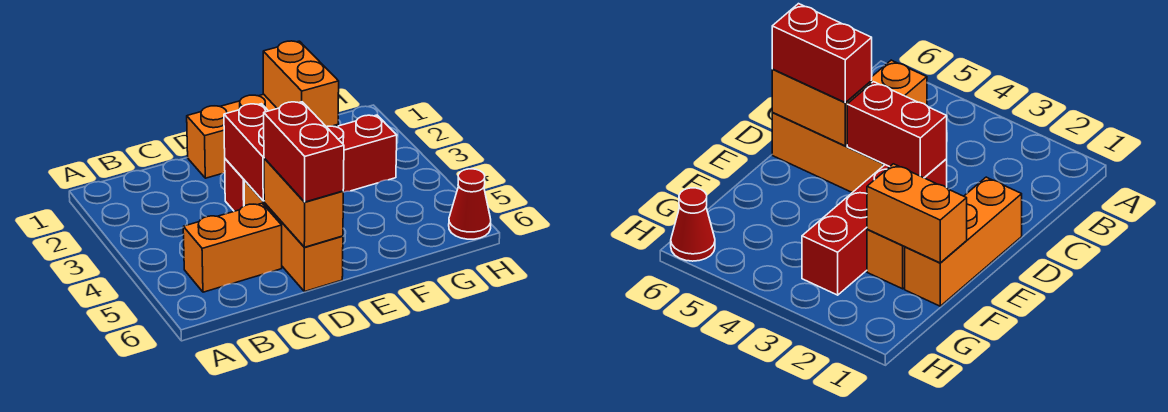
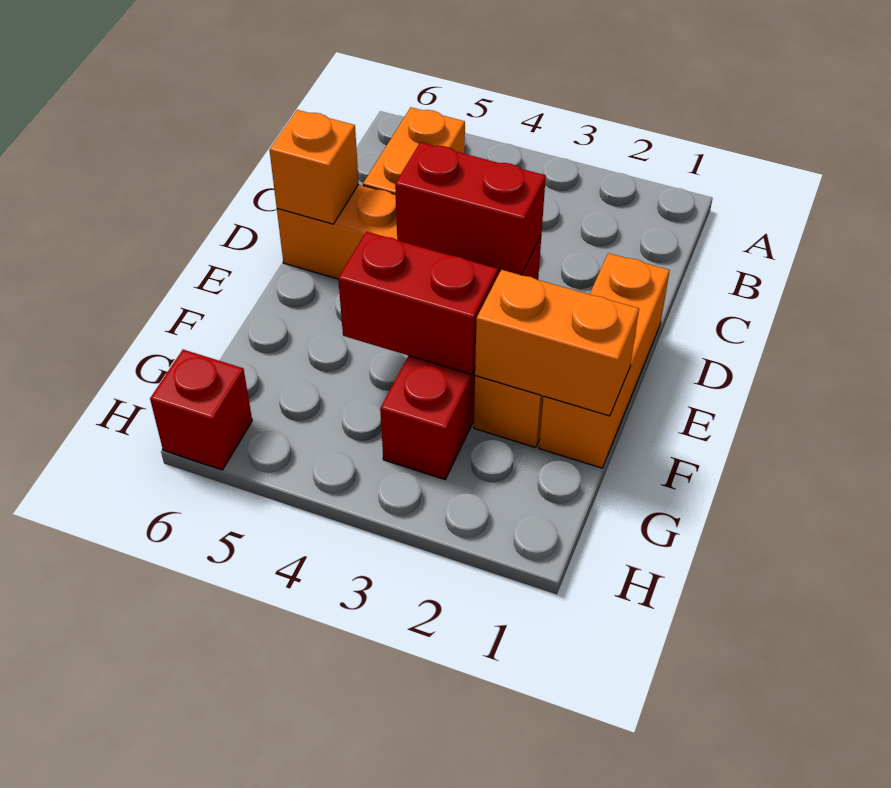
orange 1x2 brick [264,158,343,247] -> orange 1x1 brick [269,110,359,224]
red 1x2 brick [264,102,344,202] -> red 1x2 brick moved to [338,232,498,374]
red 1x1 cone [449,169,491,239] -> red 1x1 brick [150,350,252,470]

